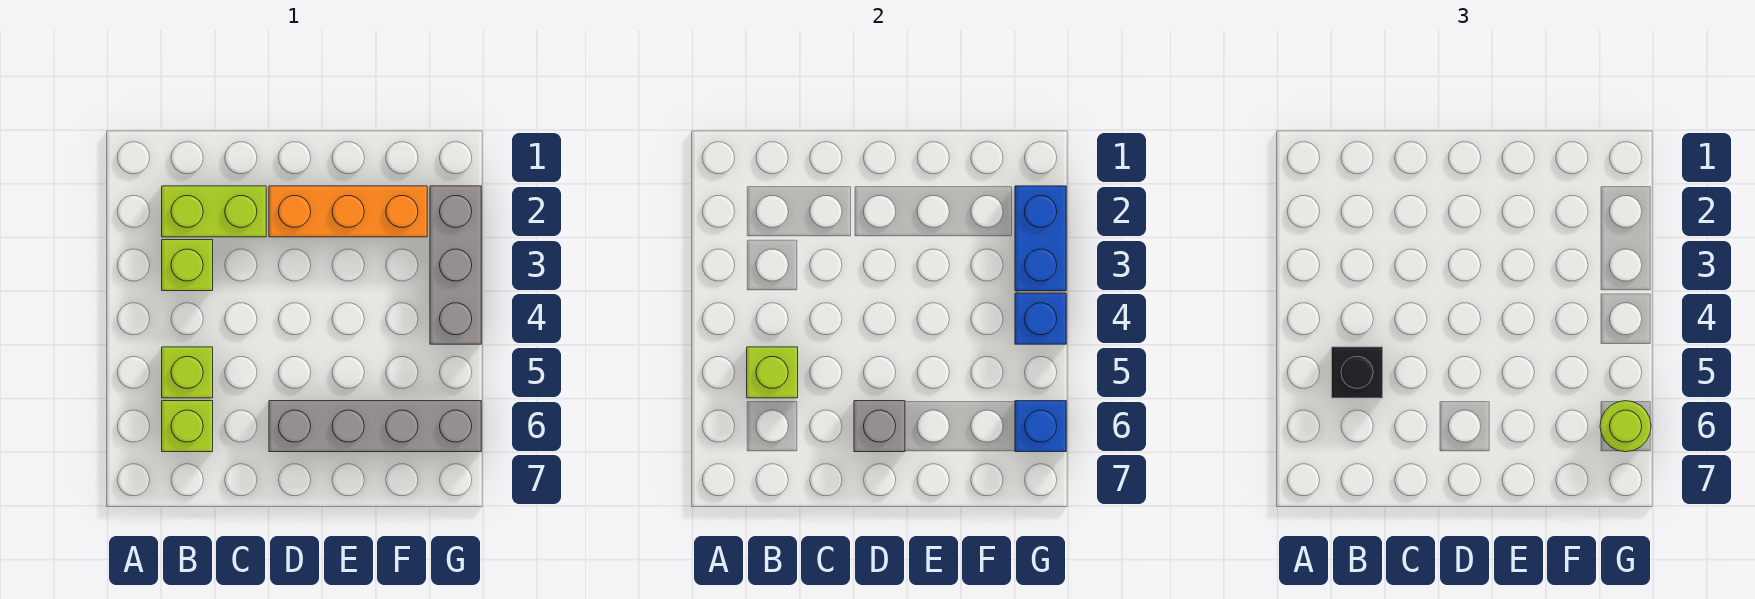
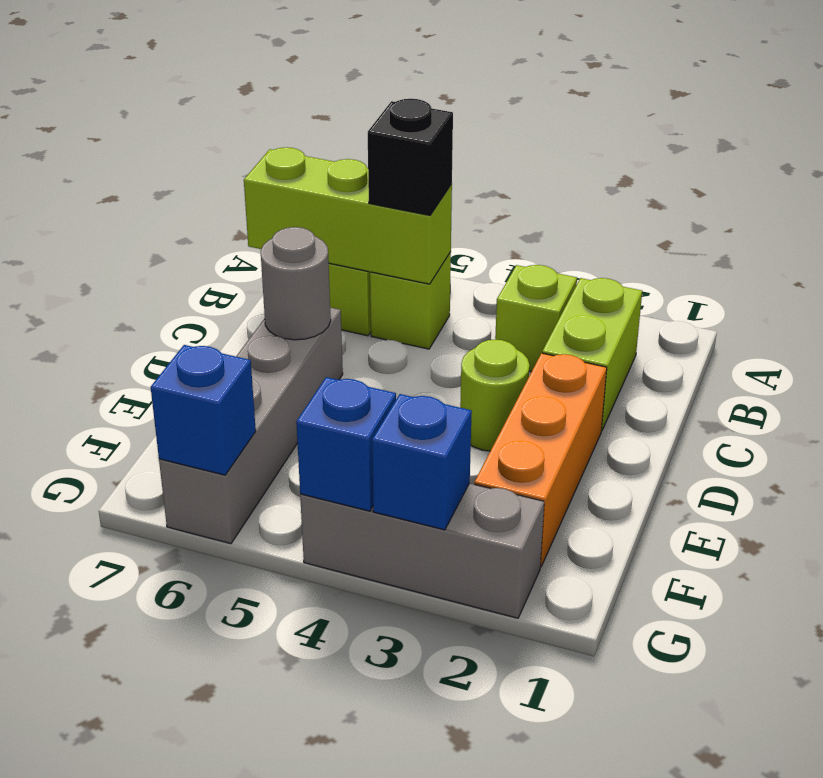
lime 1x1 brick [747,347,798,398] -> lime 1x3 brick [244,147,452,284]
grey 1x1 brick [854,401,905,452] -> grey 1x1 round brick [261,227,331,340]
blue 1x2 brick [1015,186,1066,291] -> blue 1x1 brick [372,394,472,530]
lime 1x1 round brick [1600,401,1651,452] -> lime 1x1 round brick moved to [460,339,530,451]

